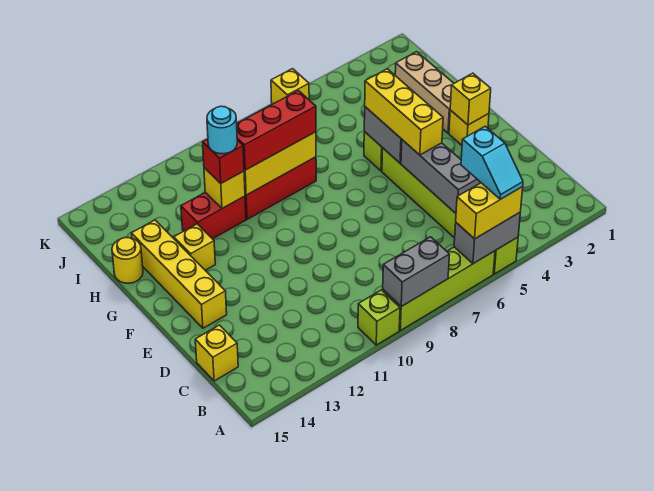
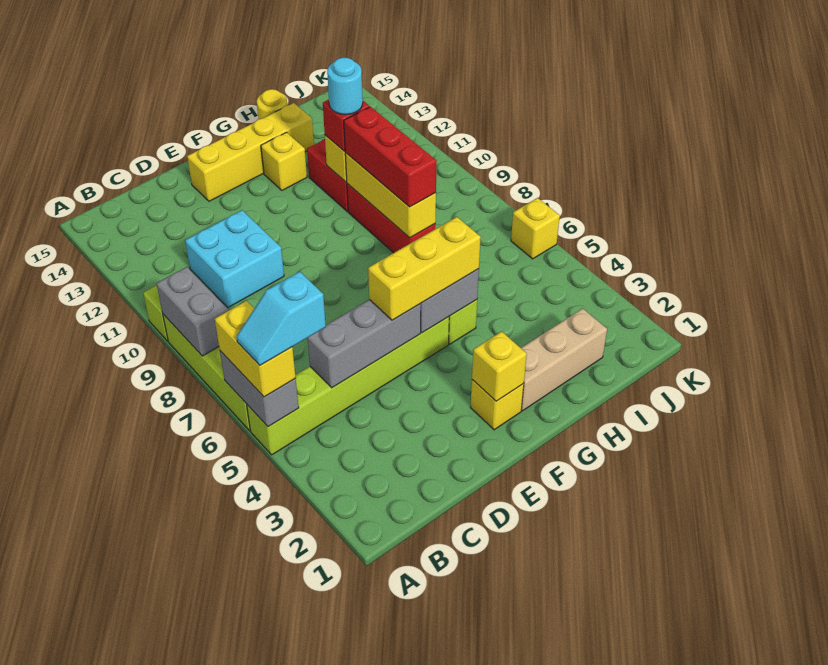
none -> cyan 2x2 brick [185,210,284,307]
yellow 1x1 brick [195,325,238,381] -> none

